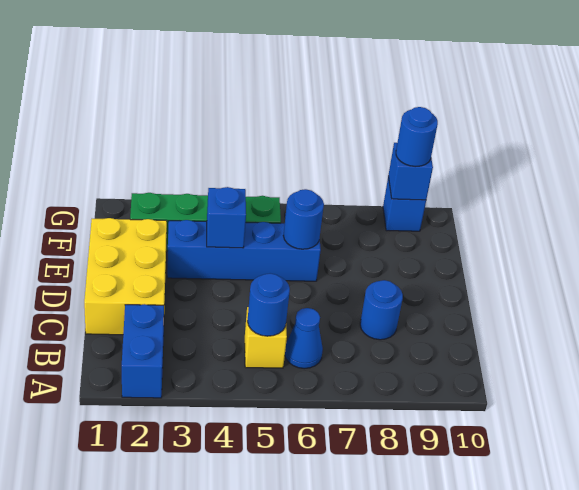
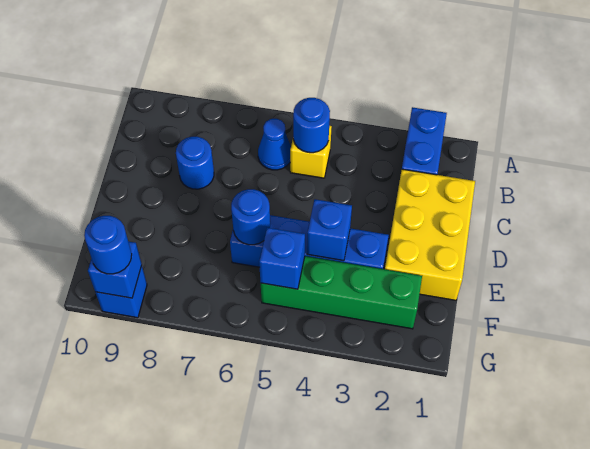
none -> blue 1x1 brick [259,228,305,289]

